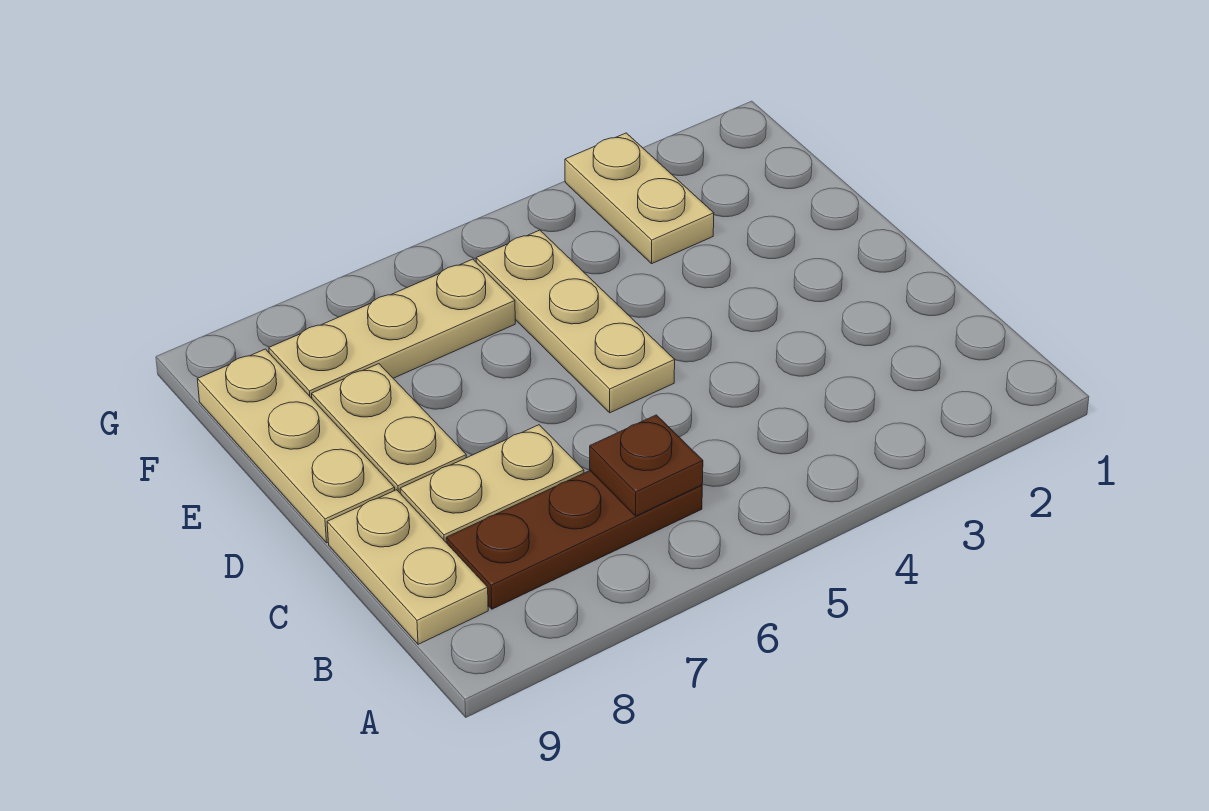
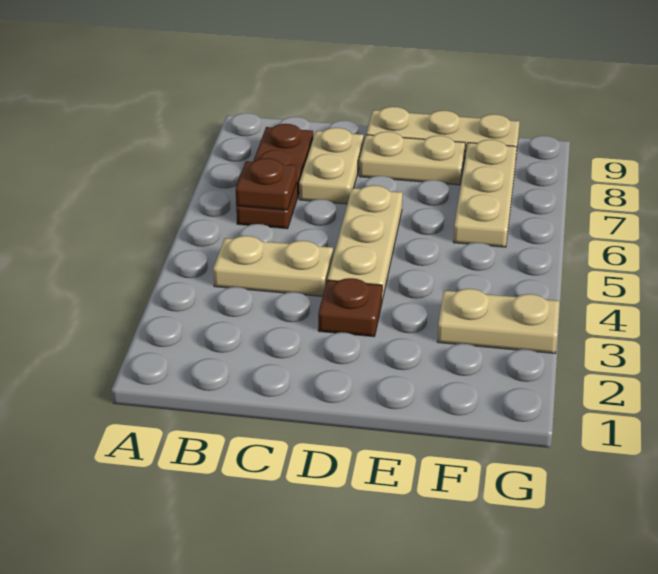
tan 1x2 plate [327,490,488,644] -> tan 1x2 plate moved to [213,236,333,296]
none -> brown 1x1 plate [318,278,382,337]
tan 1x3 plate [476,230,675,413] -> tan 1x3 plate turned to [328,185,403,300]

